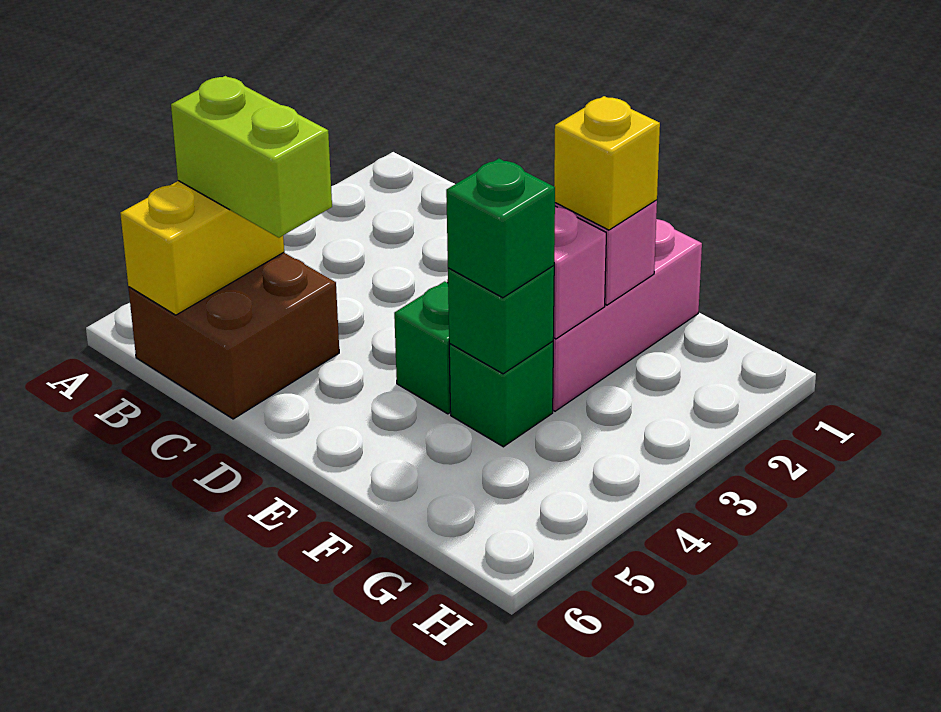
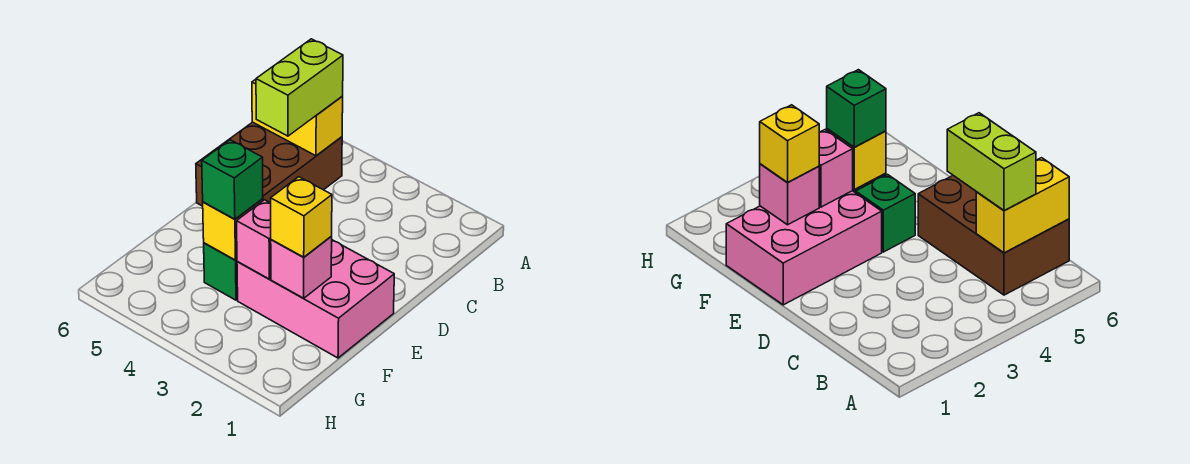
brown 2x2 brick [128,252,339,419] -> brown 2x3 brick [196,122,342,206]
green 1x1 brick [448,266,554,374] -> yellow 1x1 brick [203,199,263,260]

